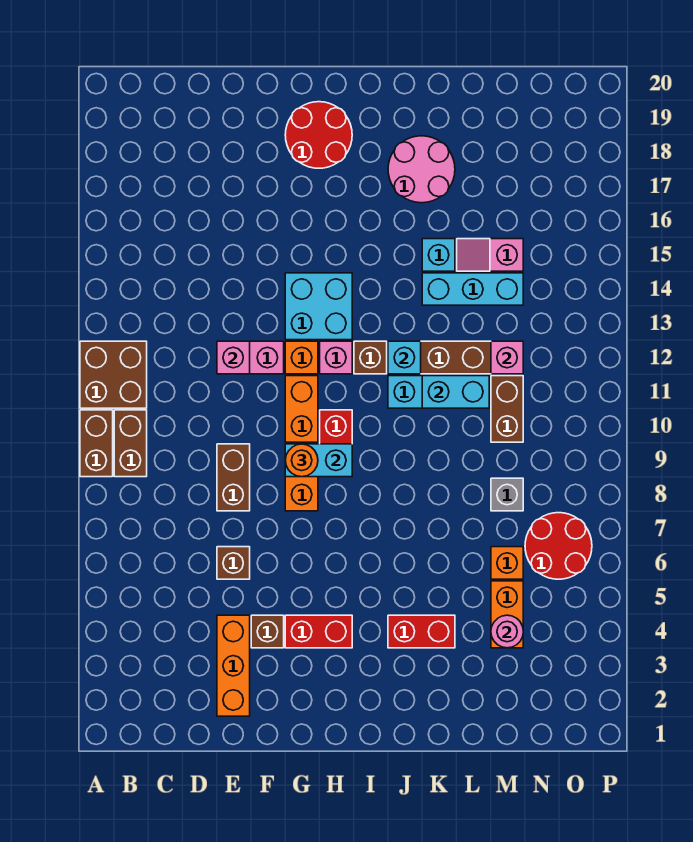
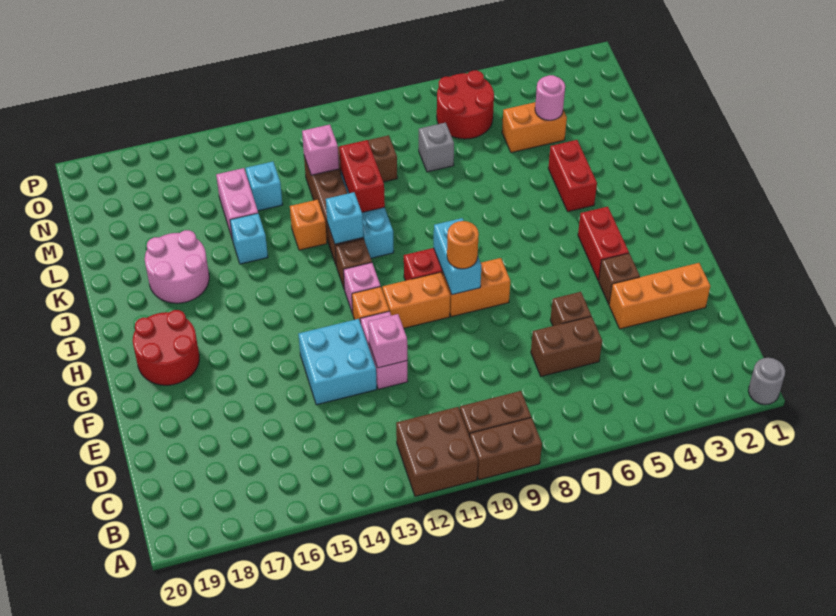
none -> grey 1x1 round brick [748,358,785,405]
brown 1x2 brick [217,444,250,511] -> brown 1x2 brick moved to [531,316,602,376]
cyan 2x2 brick [285,273,352,340] -> cyan 2x2 brick moved to [298,319,377,405]
cyan 1x2 brick [422,376,489,408] -> red 1x2 brick [340,140,385,212]
cyan 1x3 brick [422,273,523,305] -> cyan 1x1 brick [246,162,283,211]
pink 1x2 slope [457,239,523,271] -> pink 1x2 brick [216,168,258,240]
orange 1x1 brick [491,547,523,579] -> orange 1x1 brick moved to [290,200,327,250]

